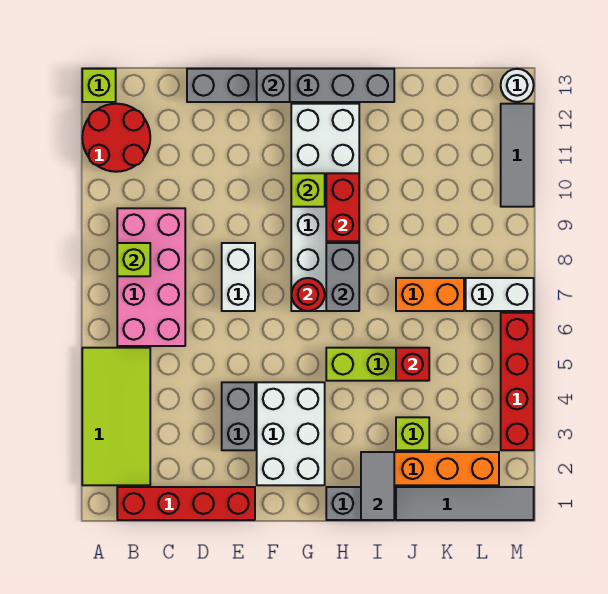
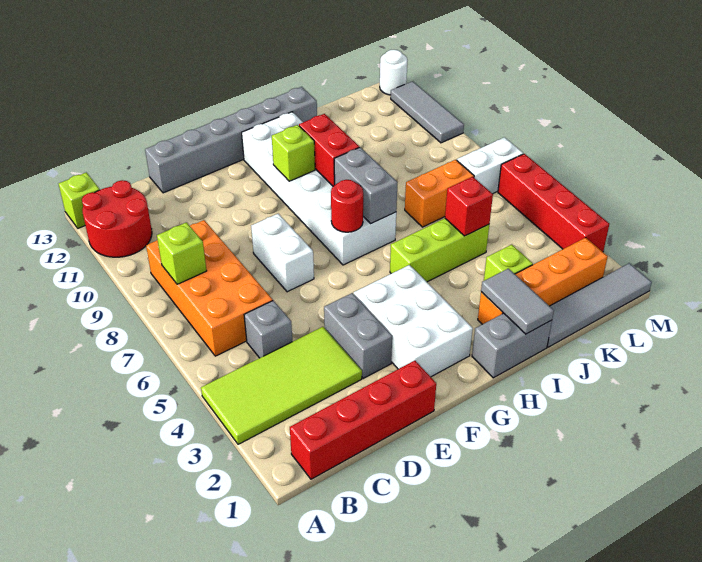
lime 2x4 tile [82,348,150,485] -> lime 2x4 tile turned to [201,327,362,444]
pink 2x4 brick [117,208,185,346] -> orange 2x4 brick [146,220,273,356]
grey 1x1 brick [257,69,290,102] -> grey 1x1 brick moved to [244,301,292,358]

